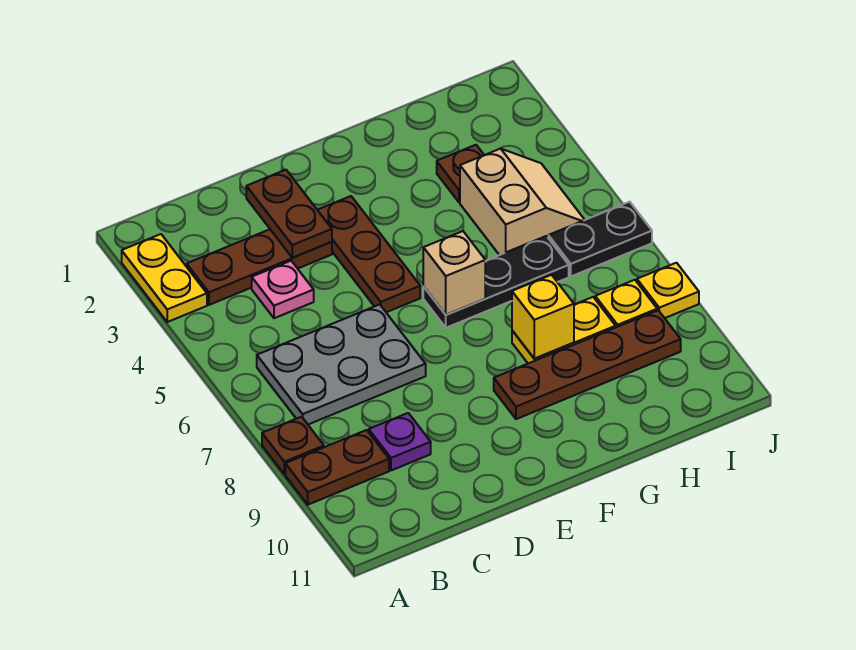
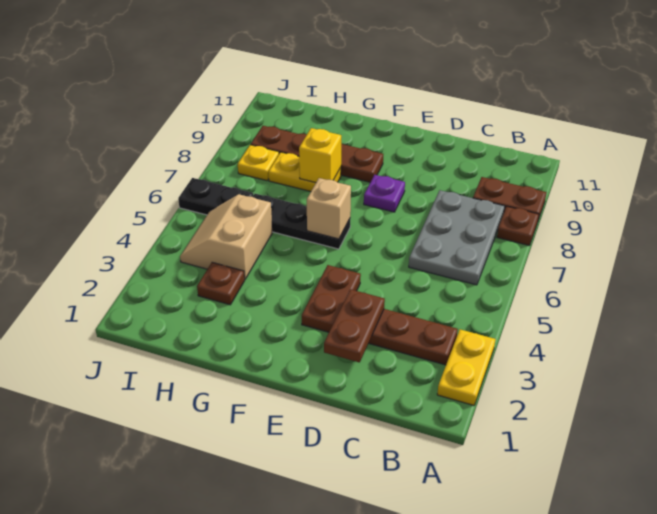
grey 2x3 plate [257,304,426,424] -> grey 2x3 plate turned to [409,190,505,285]
pink 1x1 plate [252,261,314,318] -> none
purple 1x1 plate [369,413,431,470] -> purple 1x1 plate moved to [364,175,405,212]
brown 1x3 plate [318,196,420,312] -> brown 1x2 plate [302,265,361,332]
yellow 1x1 plate [637,263,699,318] -> none

